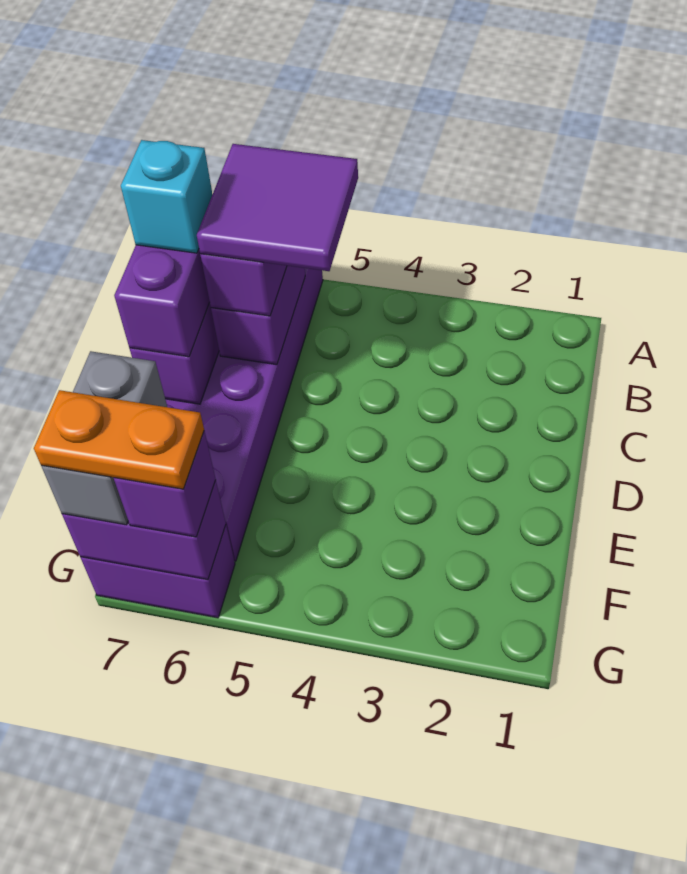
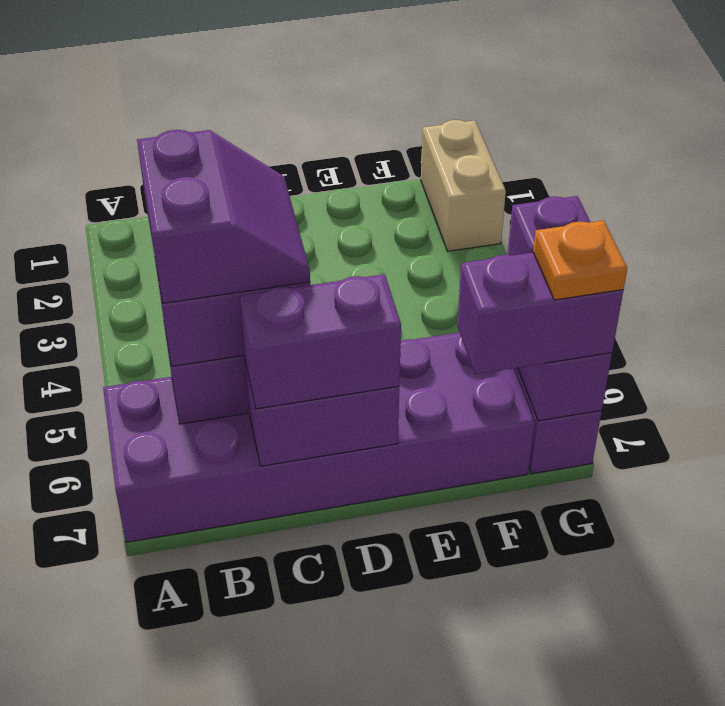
purple 2x2 tile [197,144,358,271] -> purple 2x2 slope [137,130,310,303]
cyan 1x1 brick [121,140,213,253] -> none
grey 1x2 brick [41,351,167,525] -> purple 1x2 brick [457,253,623,374]
none -> tan 1x2 brick [421,120,506,251]
orange 1x2 plate [34,390,204,489] -> orange 1x1 plate [533,220,627,300]

